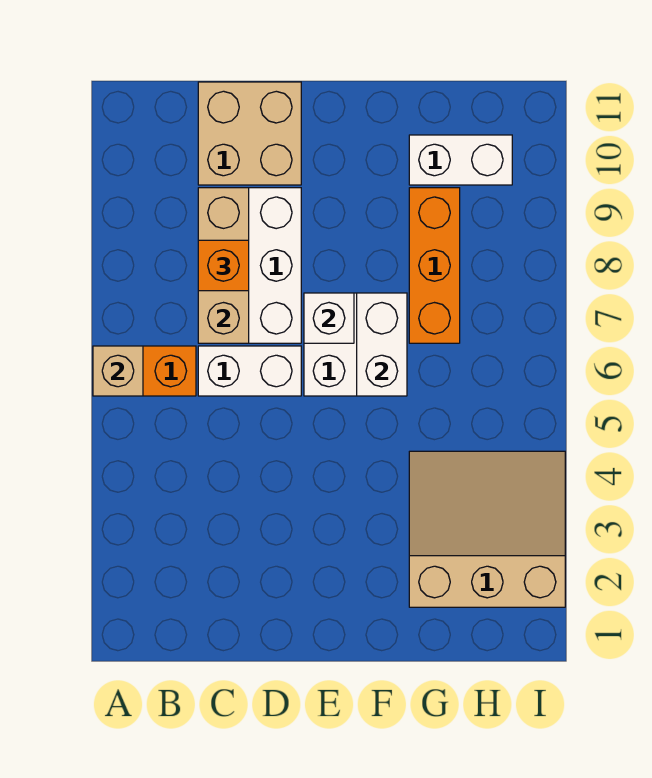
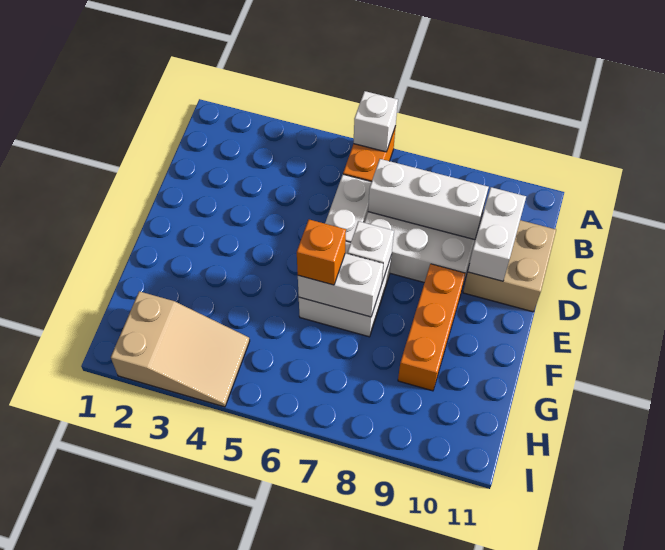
tan 1x1 brick [93,346,143,396] -> white 1x1 brick [354,91,398,152]
tan 1x3 brick [198,188,249,343] -> white 1x3 brick [368,159,489,240]
orange 1x1 brick [198,240,249,291] -> orange 1x1 brick moved to [297,220,346,285]
tan 3x3 slope [409,451,565,607] -> tan 2x3 slope [111,291,250,407]
orange 1x3 brick [409,188,460,343] -> orange 1x3 brick turned to [398,264,465,391]
white 1x2 brick [409,135,512,185] -> white 1x2 brick moved to [468,187,526,281]

